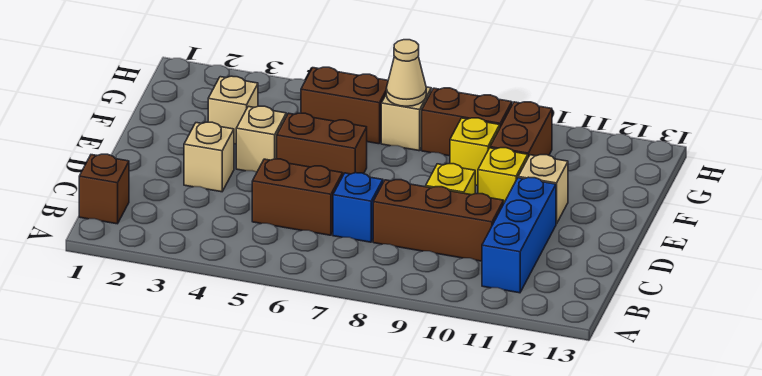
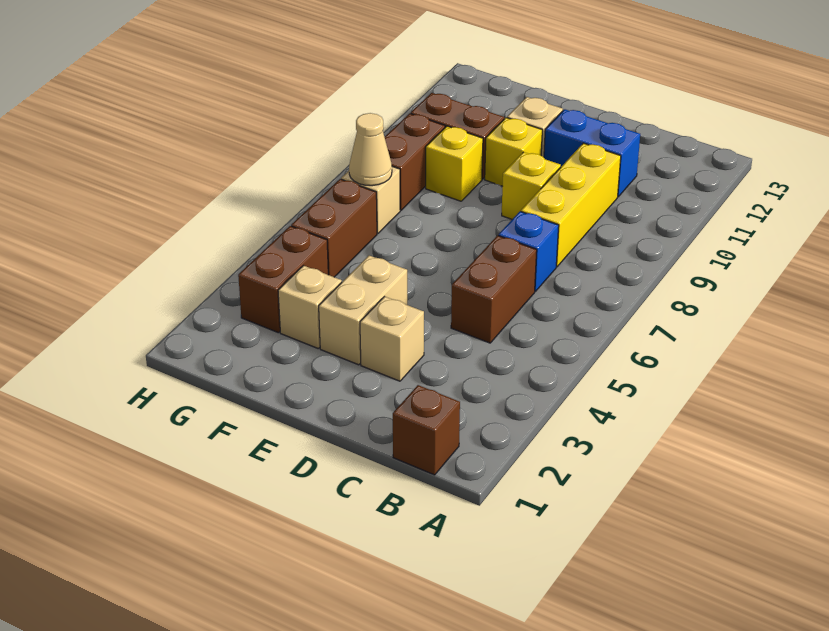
blue 1x3 brick [482,177,556,293] -> blue 1x2 brick [544,109,640,197]
brown 1x3 brick [373,180,504,261] -> yellow 1x3 brick [521,143,621,267]
tan 1x1 brick [236,106,286,172] -> tan 1x2 brick [319,256,407,365]
brown 1x2 brick [277,113,367,175] -> brown 1x2 brick moved to [238,226,328,333]

